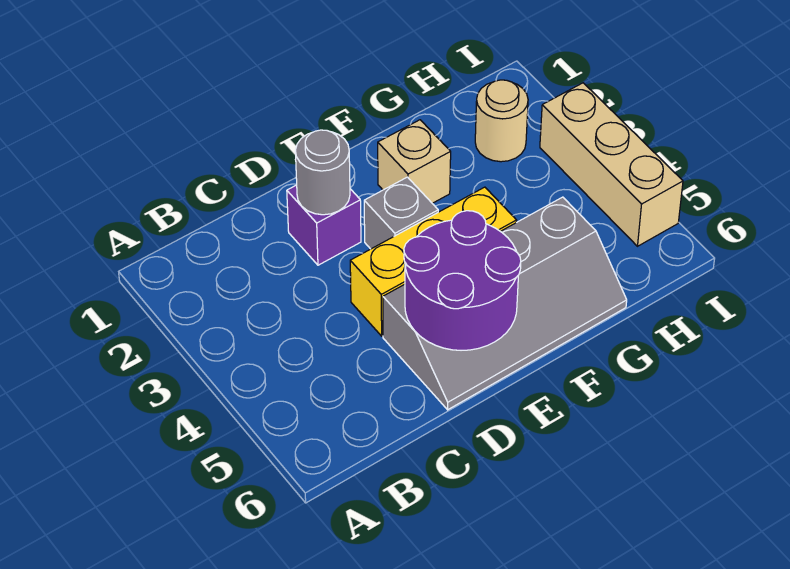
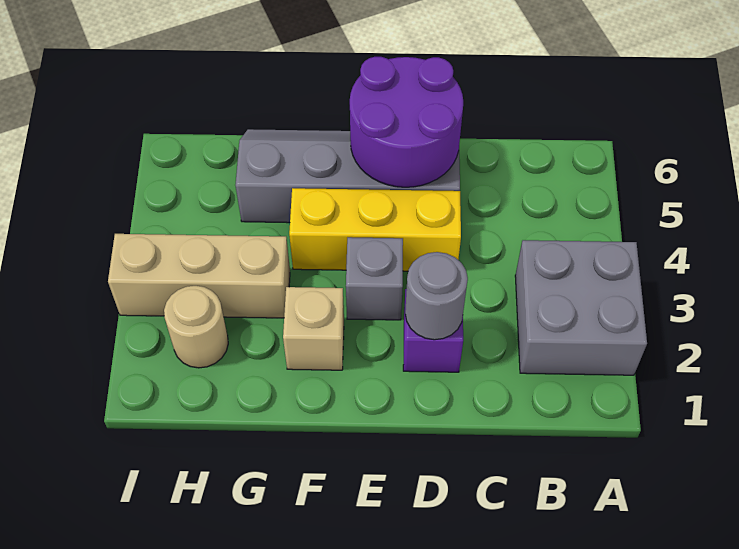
none -> grey 2x2 brick [515,240,647,375]
tan 1x3 brick [540,83,683,246] -> tan 1x3 brick turned to [108,234,290,318]

